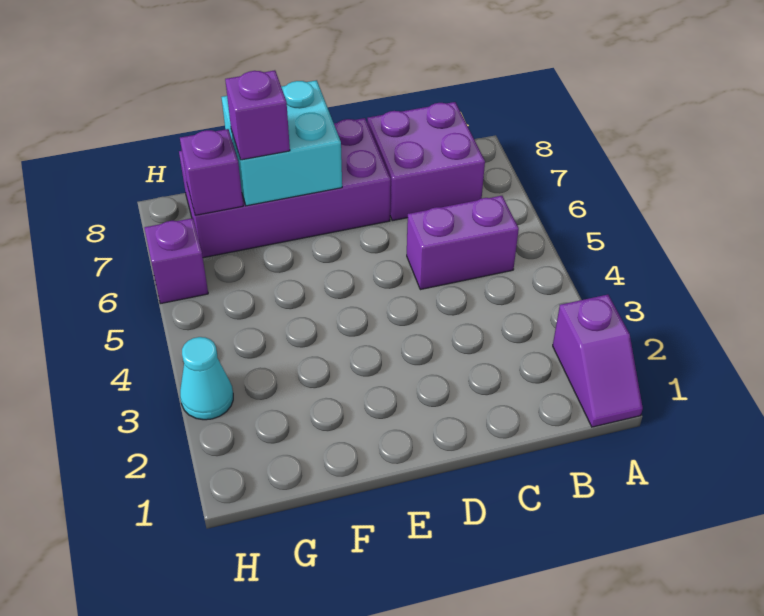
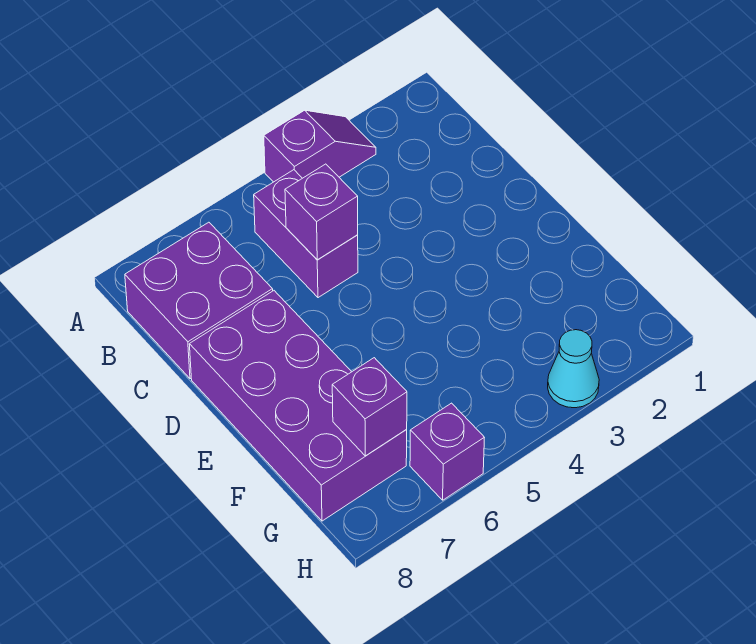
purple 1x2 slope [553,295,643,427] -> purple 1x2 slope moved to [264,110,376,182]
cyan 2x2 brick [221,80,342,206] -> none
purple 1x1 brick [225,70,290,160] -> purple 1x1 brick moved to [285,164,358,260]

